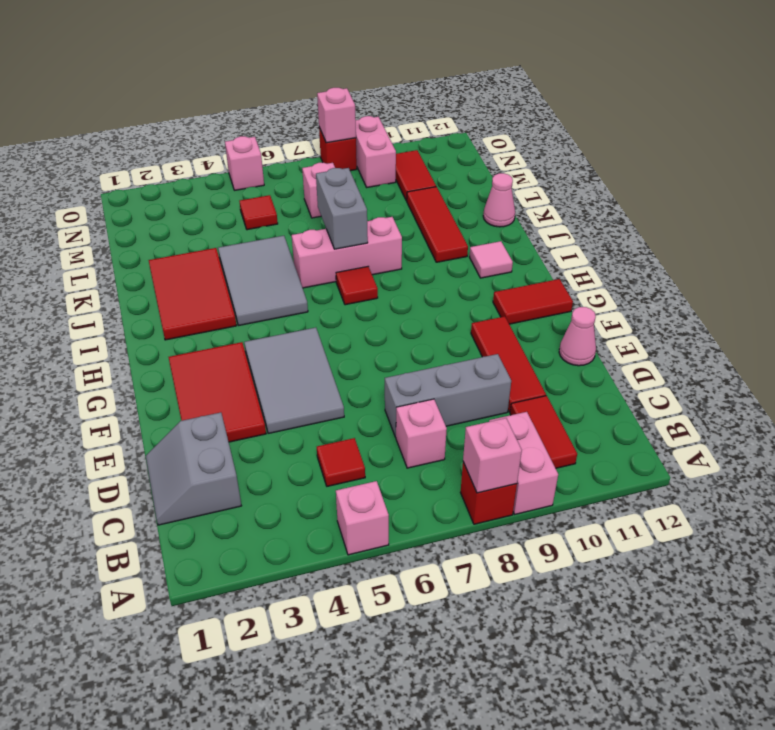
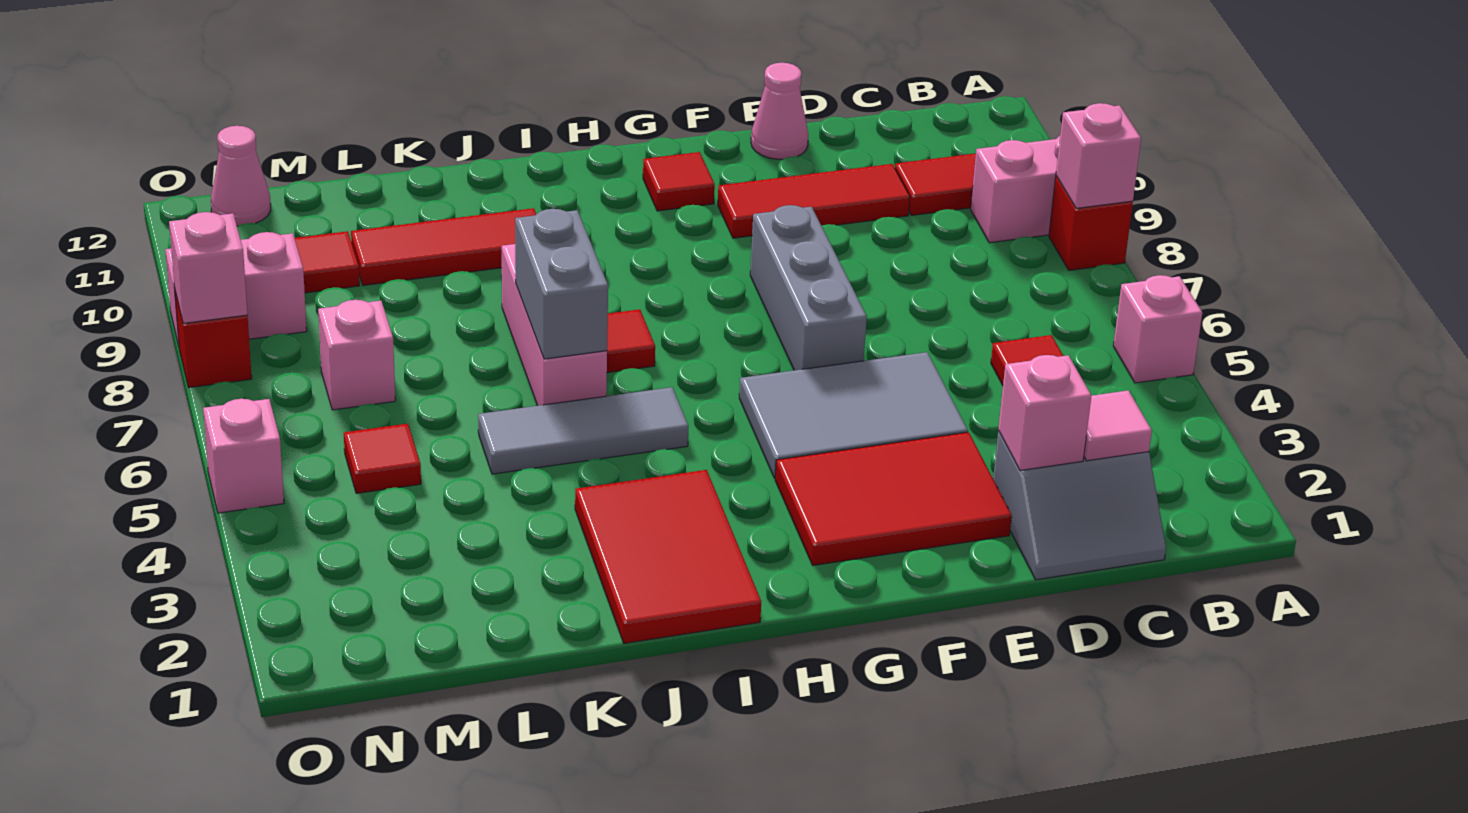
pink 1x1 brick [396,399,447,468] -> pink 1x1 brick moved to [998,355,1092,471]
grey 1x3 brick [385,354,511,437] -> grey 1x3 brick moved to [750,205,867,370]
red 1x2 tile [493,279,573,324] -> red 1x1 tile [643,152,715,211]
red 2x3 tile [149,248,237,340] -> red 2x3 tile turned to [575,470,761,643]
grey 2x3 tile [218,236,308,325] -> grey 1x3 tile [478,387,689,474]
pink 1x1 tile [470,241,513,278] -> pink 1x1 tile moved to [1084,390,1152,461]
grey 1x2 brick [316,168,368,249] -> grey 1x2 brick turned to [515,209,608,359]
pink 1x1 cone [483,173,515,227] -> pink 1x1 cone moved to [211,126,271,226]

